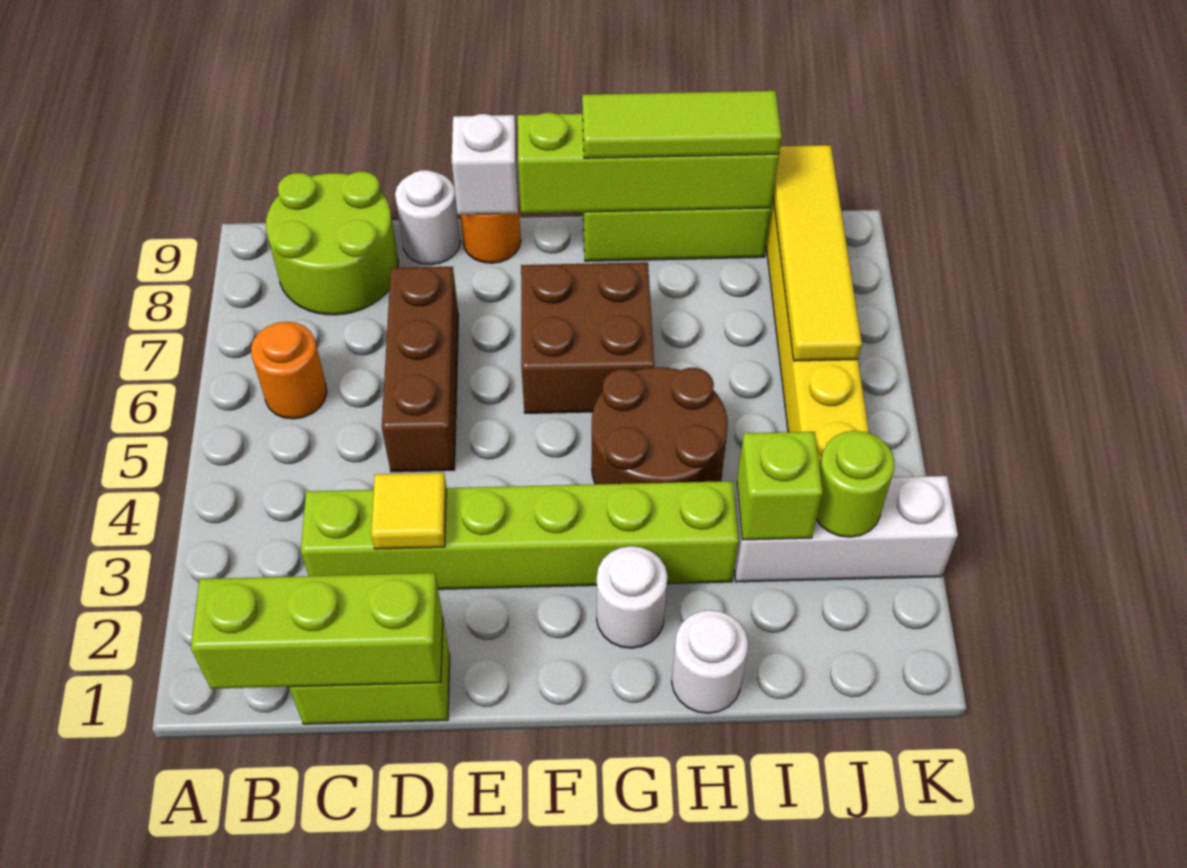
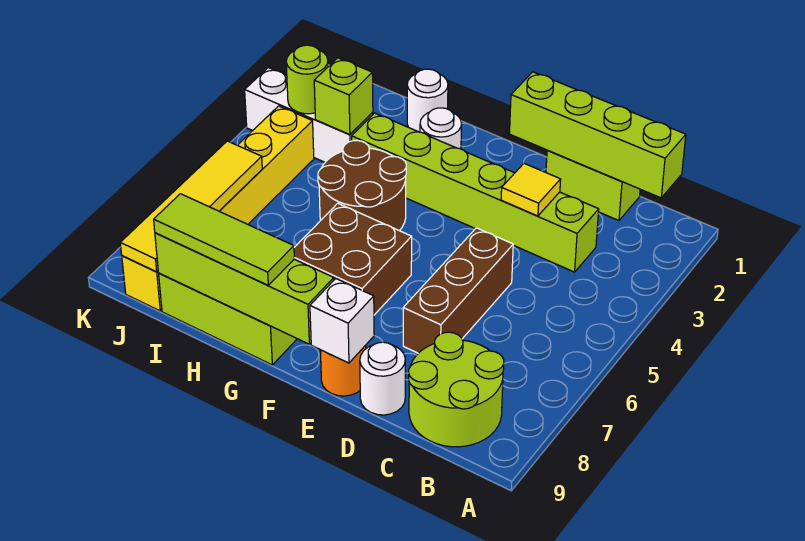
lime 1x3 brick [191,573,443,689] -> lime 1x4 brick [510,72,686,198]
orange 1x1 round brick [251,322,327,419] -> none

